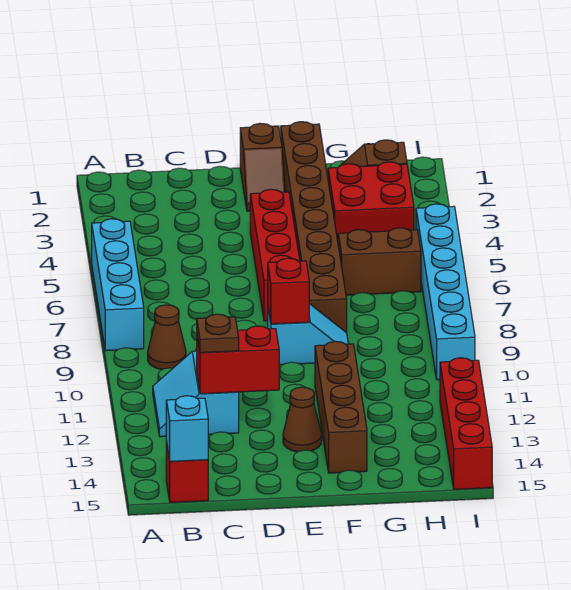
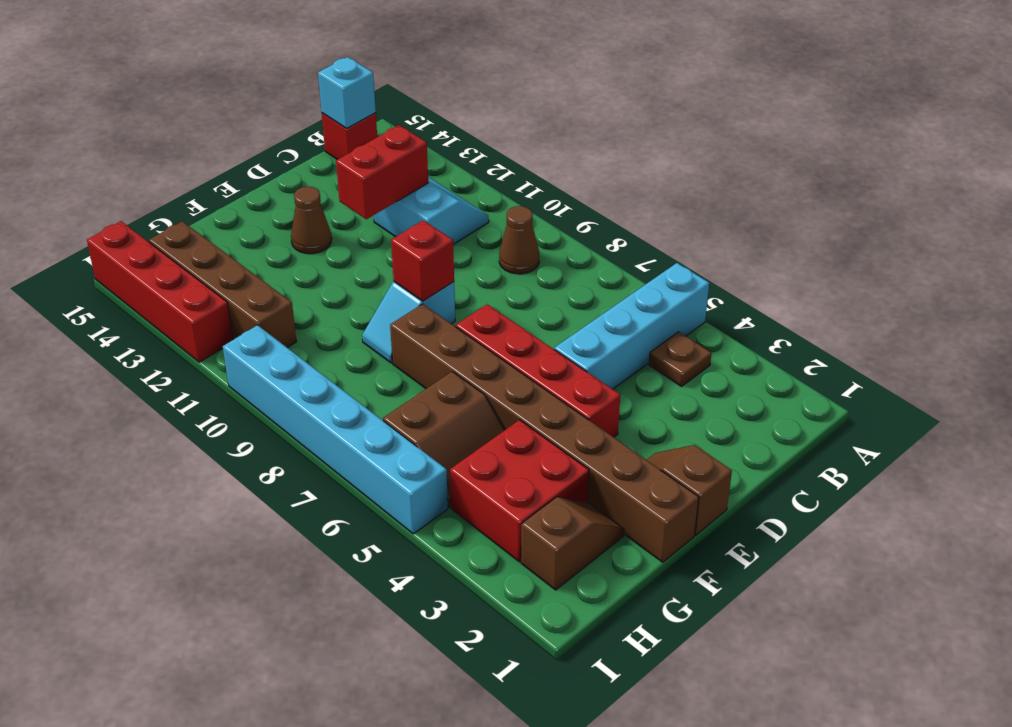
cyan 1x4 brick [92,219,144,351] -> cyan 1x4 brick turned to [554,263,709,389]
brown 1x1 plate [197,314,239,353] -> brown 1x1 plate moved to [649,332,711,386]
brown 1x4 brick [315,341,367,473] -> brown 1x4 brick moved to [149,221,296,348]

